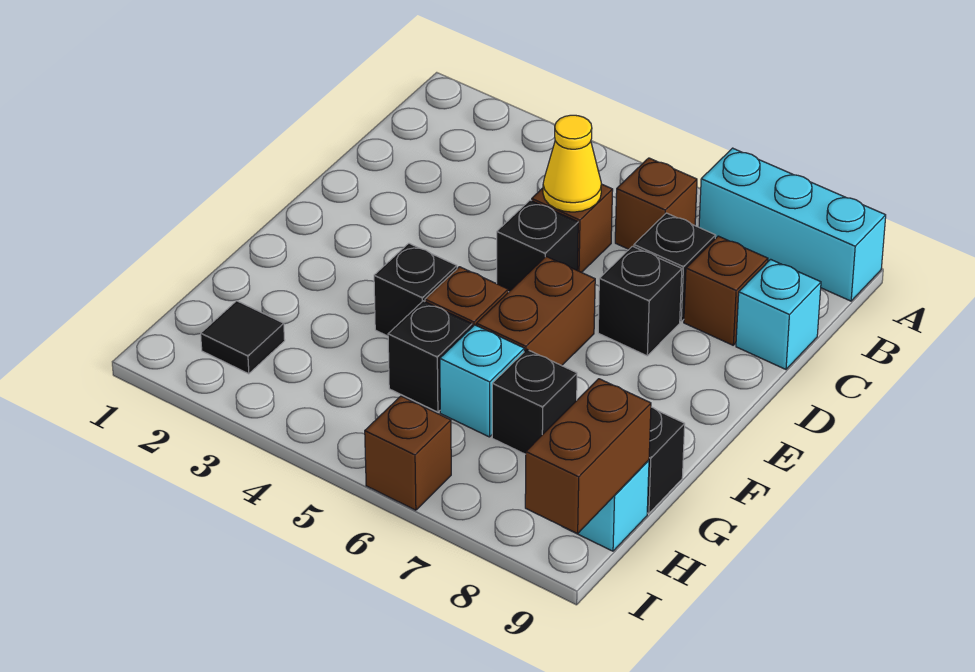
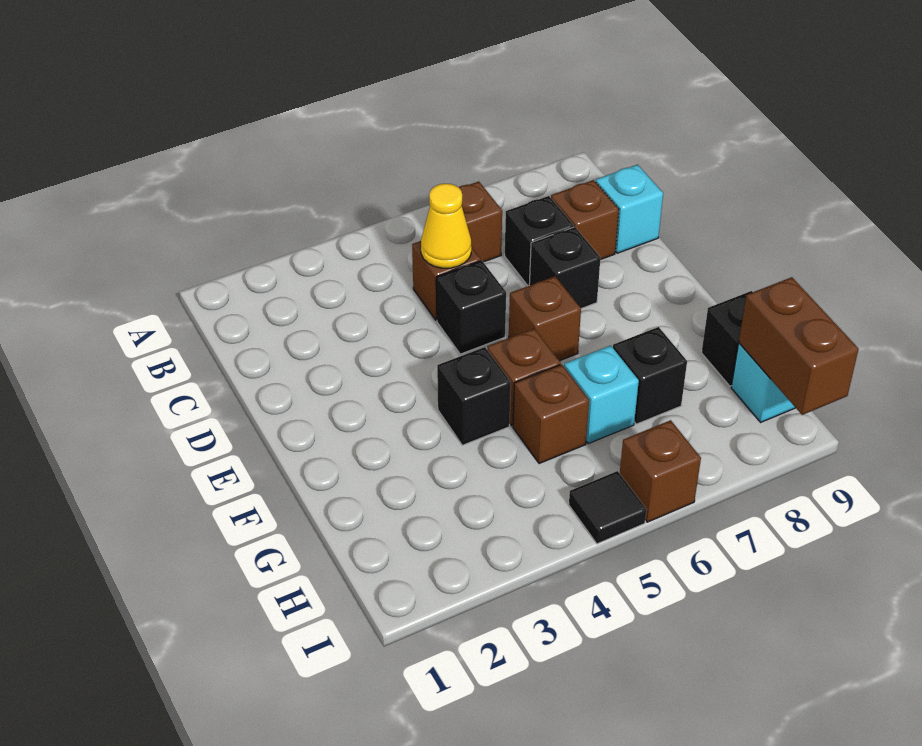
cyan 1x3 brick [699,148,886,301] -> none
brown 1x2 brick [476,257,595,366] -> brown 1x1 brick [509,276,581,361]
black 1x1 brick [388,301,472,412] -> brown 1x1 brick [513,364,589,464]
black 1x1 tile [201,301,285,374] -> black 1x1 tile moved to [569,471,647,544]

